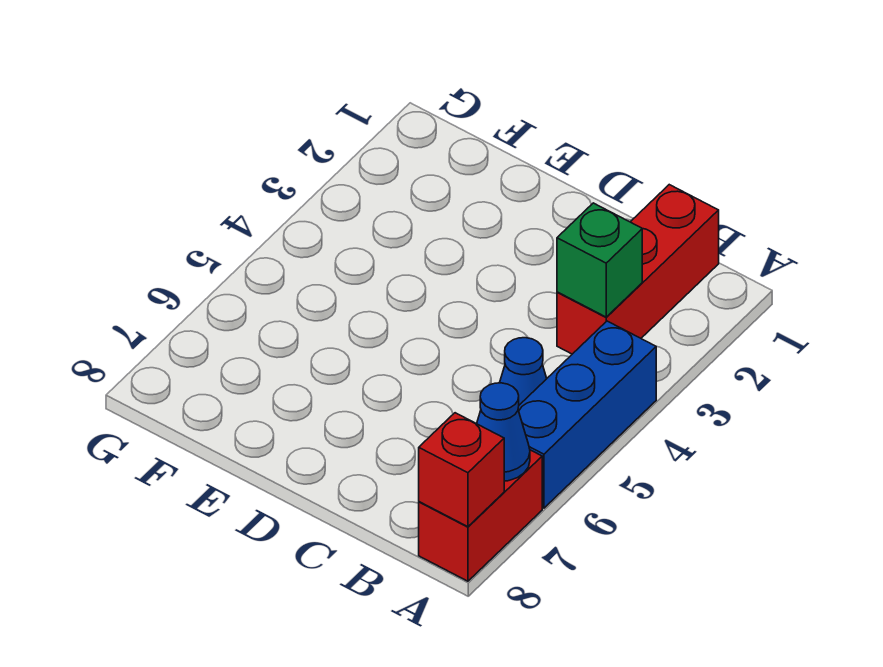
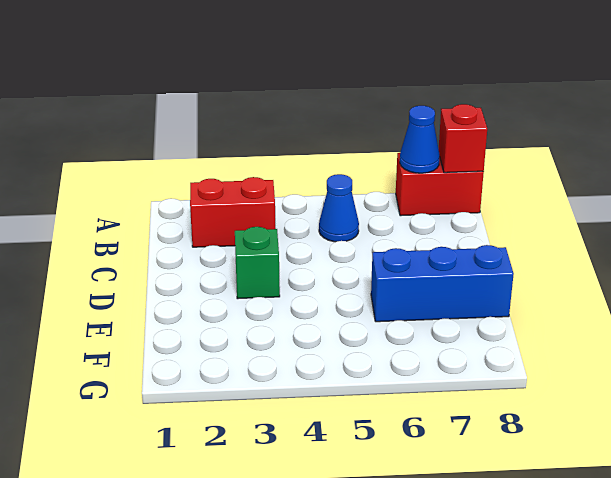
blue 1x3 brick [518,321,656,508] -> blue 1x3 brick moved to [371,245,514,322]
red 1x3 brick [557,185,719,354] -> red 1x2 brick [190,177,276,247]
green 1x1 brick [557,203,642,317] -> green 1x1 brick moved to [235,227,280,299]

